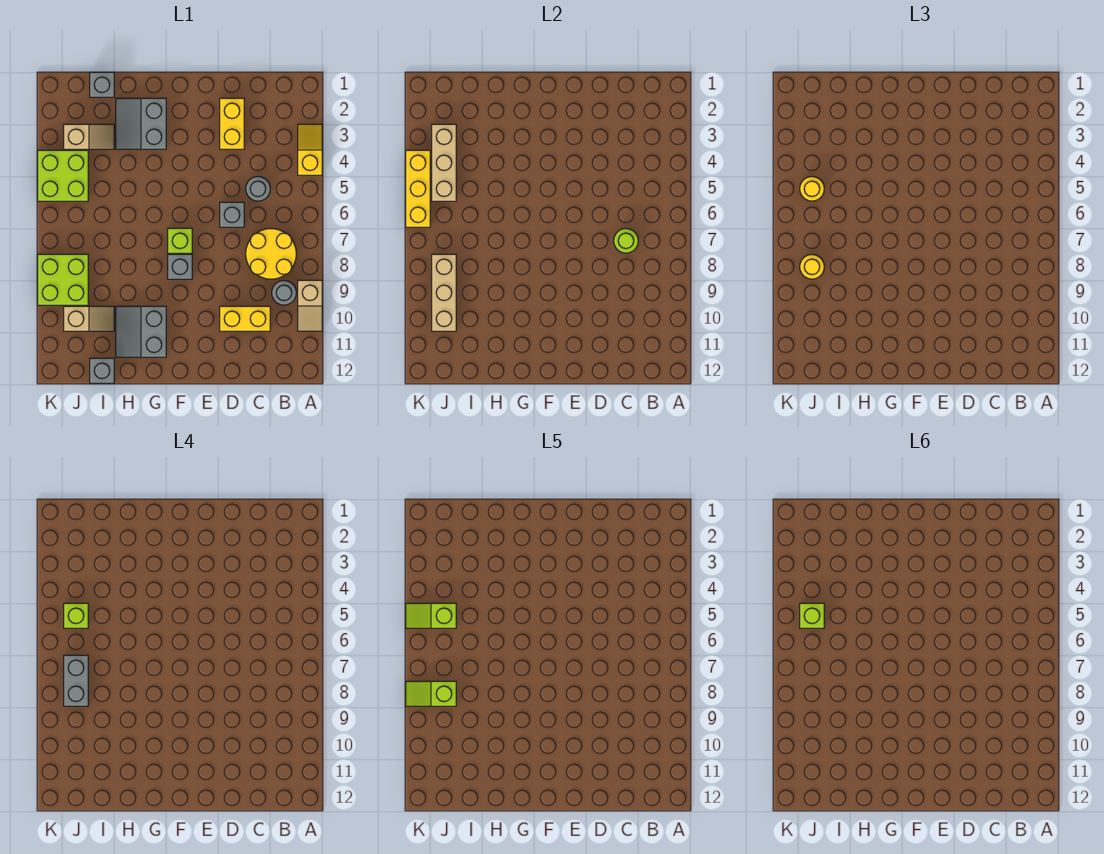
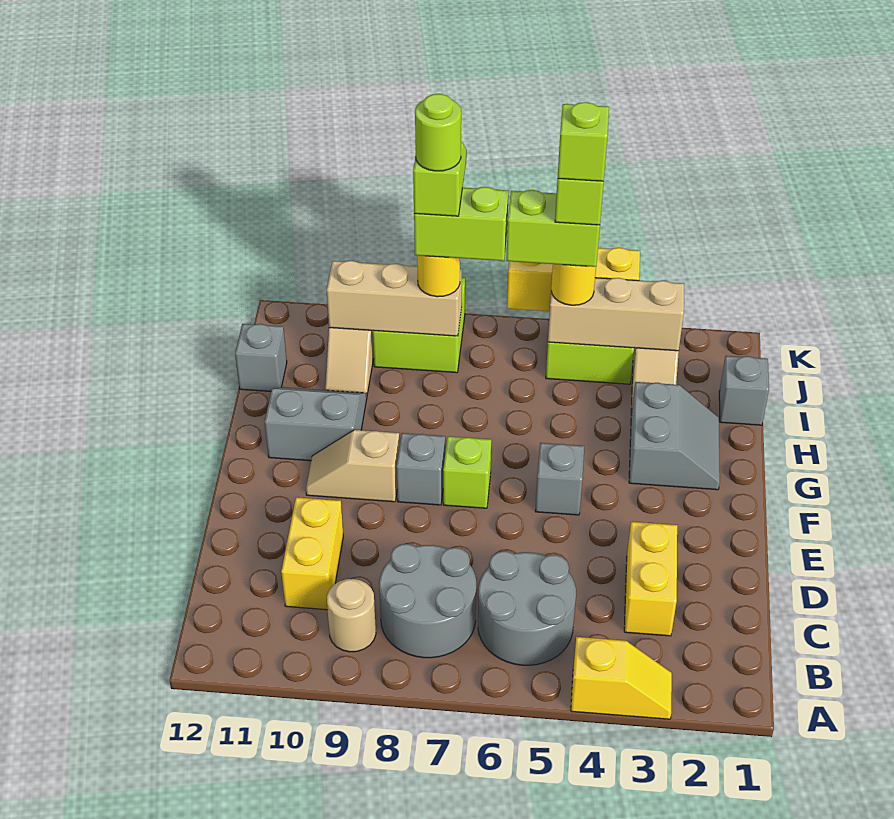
tan 1x2 slope [298,280,322,331] -> tan 1x2 slope moved to [306,430,400,502]
yellow 2x2 round brick [246,229,296,279] -> grey 2x2 round brick [379,544,476,658]
grey 1x1 round brick [272,281,296,305] -> tan 1x1 round brick [327,579,376,652]
grey 1x1 round brick [246,177,270,201] -> grey 2x2 round brick [478,551,576,665]
lime 1x1 round brick [614,229,638,253] -> lime 1x1 round brick moved to [415,94,461,171]
yellow 1x2 brick [220,98,244,149] -> yellow 1x2 brick turned to [624,522,677,636]
grey 1x1 brick [220,202,244,227] -> grey 1x1 brick moved to [535,443,584,515]
grey 2x2 slope [116,98,166,149] -> grey 2x2 slope turned to [629,382,720,490]
lime 1x1 brick [64,603,88,628] -> lime 1x2 brick [506,190,600,267]
grey 1x2 brick [64,655,88,706] -> lime 1x2 brick [414,187,509,261]

